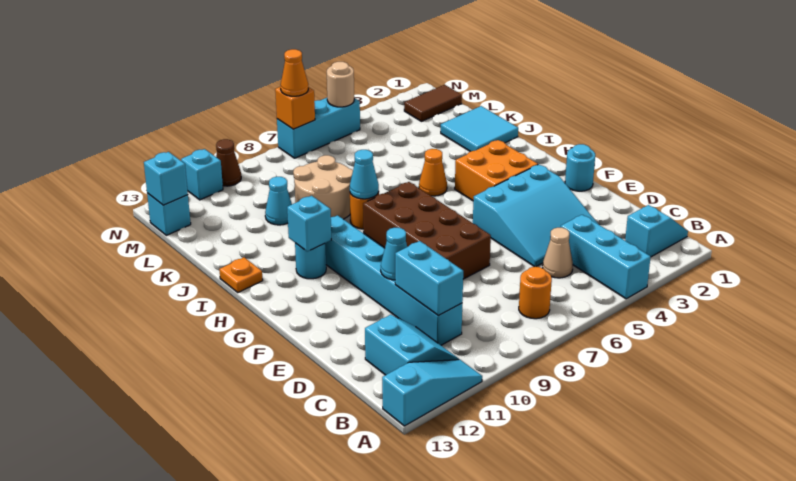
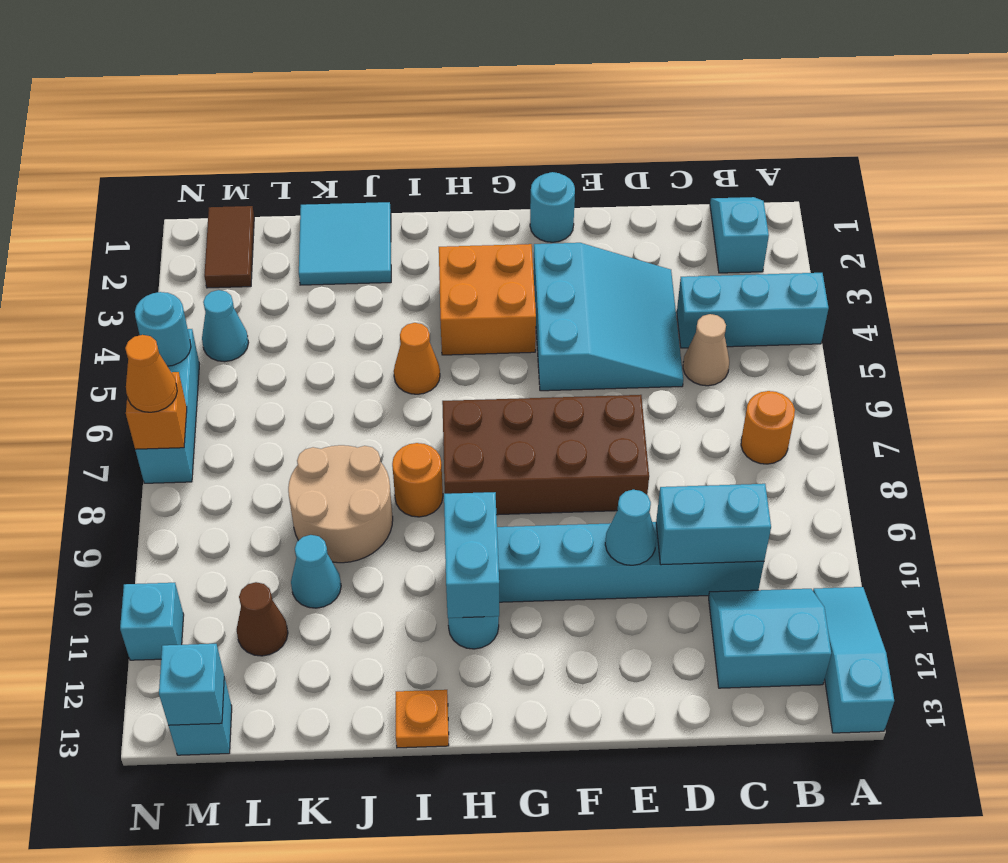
cyan 1x1 brick [287,196,331,251] -> cyan 1x2 brick [444,492,499,618]
cyan 1x1 cone [350,150,379,199] -> cyan 1x1 cone moved to [202,290,249,362]
tan 1x1 round brick [327,62,354,107] -> cyan 1x1 round brick [135,292,191,366]
brown 1x1 cone [216,139,241,186] -> brown 1x1 cone moved to [237,582,288,656]

